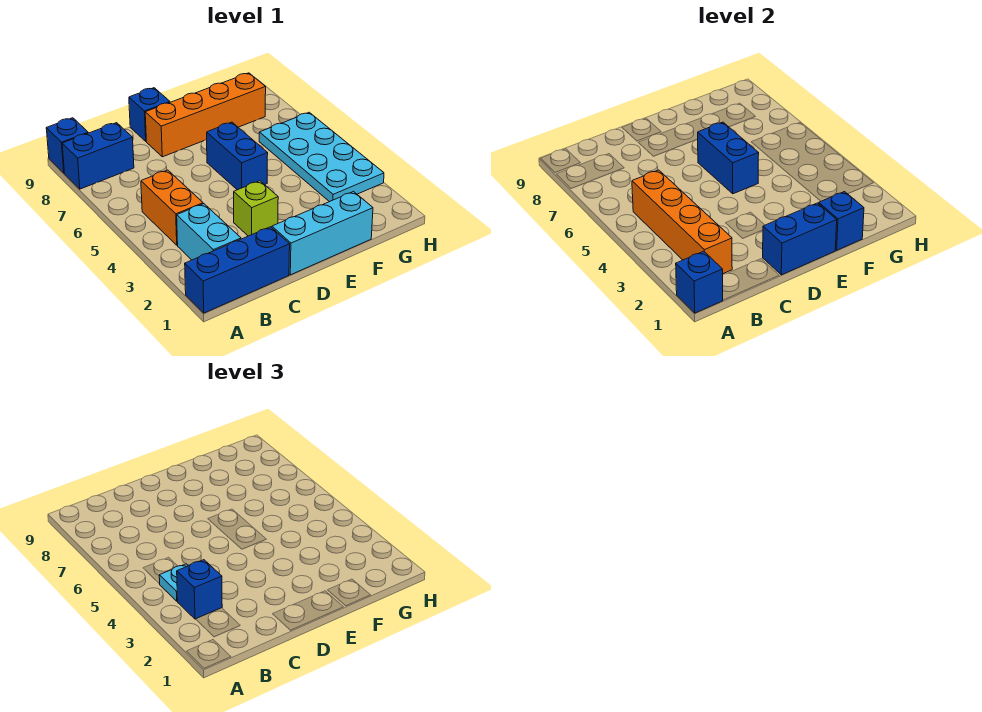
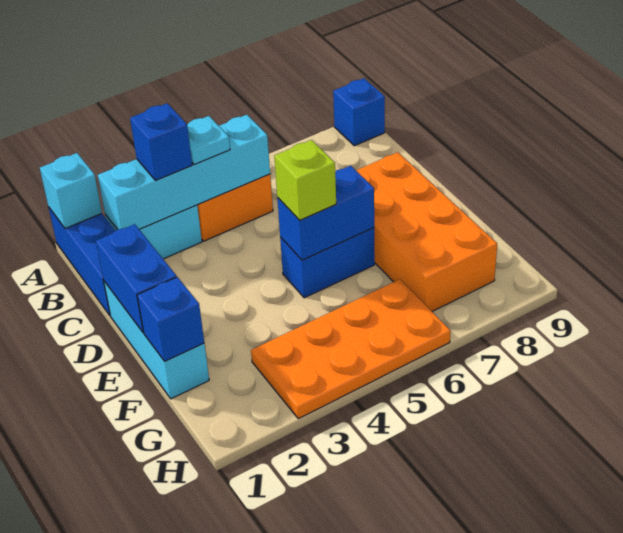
blue 1x1 brick [676,251,723,313] -> cyan 1x1 brick [40,153,102,229]
blue 1x2 brick [62,123,134,189] -> none
orange 1x4 brick [632,170,732,274] -> cyan 1x4 brick [98,115,270,230]
lime 1x1 brick [234,181,278,236] -> lime 1x1 brick moved to [274,140,336,220]
orange 1x4 brick [145,73,266,157] -> orange 2x4 brick [356,152,497,311]
blue 1x1 brick [129,88,170,141] -> none
cyan 2x4 plate [259,112,384,202] -> orange 2x4 plate [251,279,450,419]

